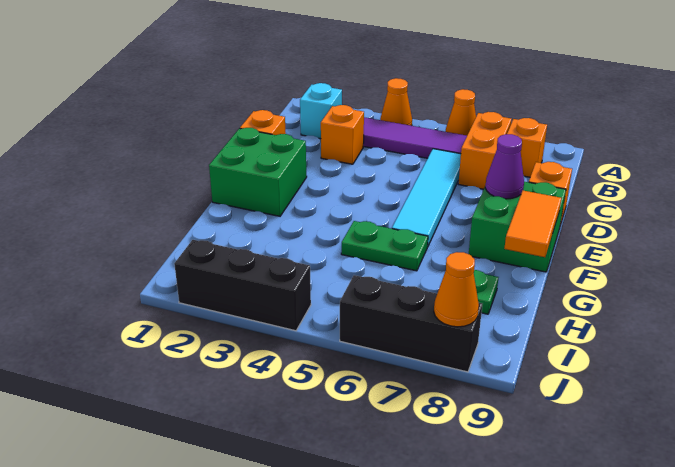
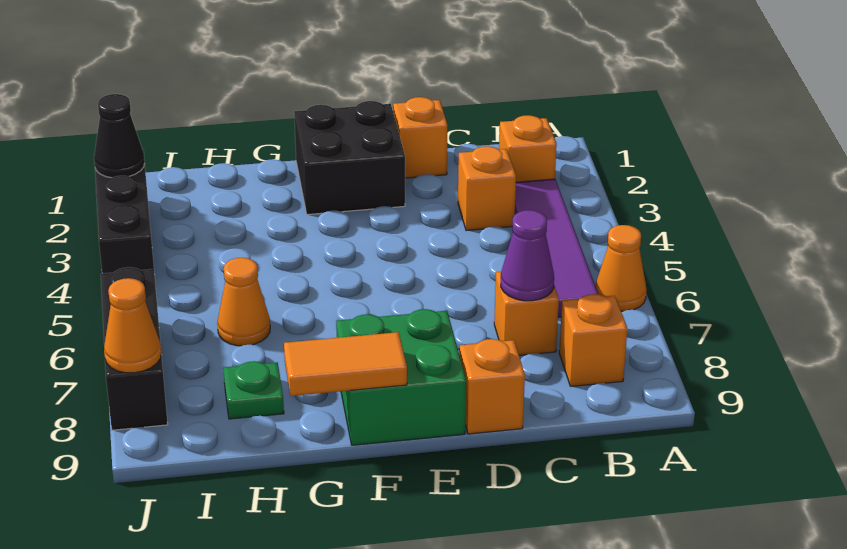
orange 1x1 cone [380,78,412,126] -> orange 1x1 cone moved to [217,258,270,346]
cyan 1x1 brick [300,83,342,139] -> orange 1x1 brick [499,115,557,182]
orange 1x2 brick [458,112,511,189] -> orange 1x1 brick [494,272,559,355]
cyan 1x4 tile [392,149,461,247] -> none
green 2x2 brick [209,128,307,216] -> black 2x2 brick [294,101,405,215]
purple 1x1 cone [485,134,524,199] -> purple 1x1 cone moved to [501,210,554,301]
green 1x2 plate [341,221,428,271] -> none
none -> black 1x1 cone [94,94,145,178]

